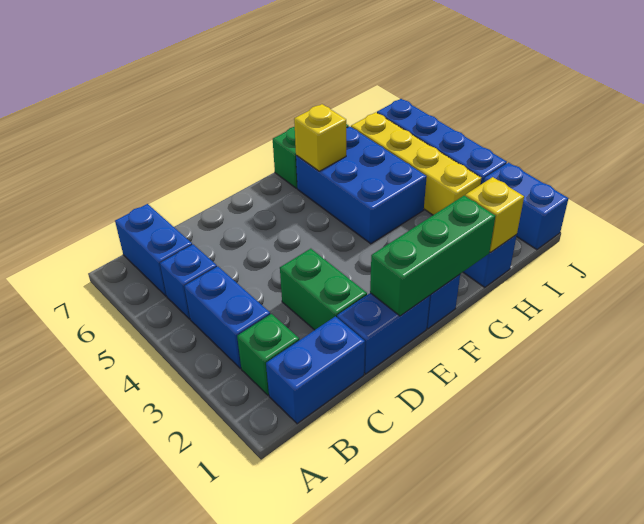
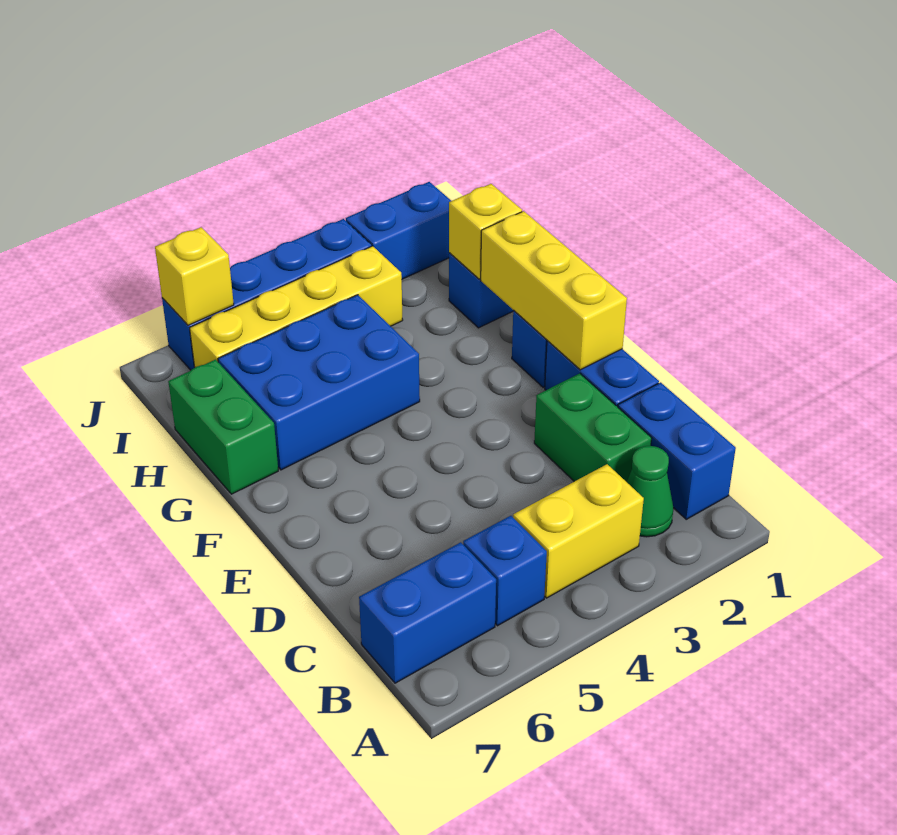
green 1x1 brick [237,314,299,395] -> green 1x1 cone [627,446,674,537]
blue 1x2 brick [184,266,270,368] -> yellow 1x2 brick [513,464,644,598]
green 1x2 brick [280,249,367,330] -> green 1x2 brick turned to [534,373,652,482]
green 1x3 brick [370,196,495,316] -> yellow 1x3 brick [481,211,627,370]
yellow 1x1 brick [294,104,346,171] -> yellow 1x1 brick moved to [155,227,234,325]

